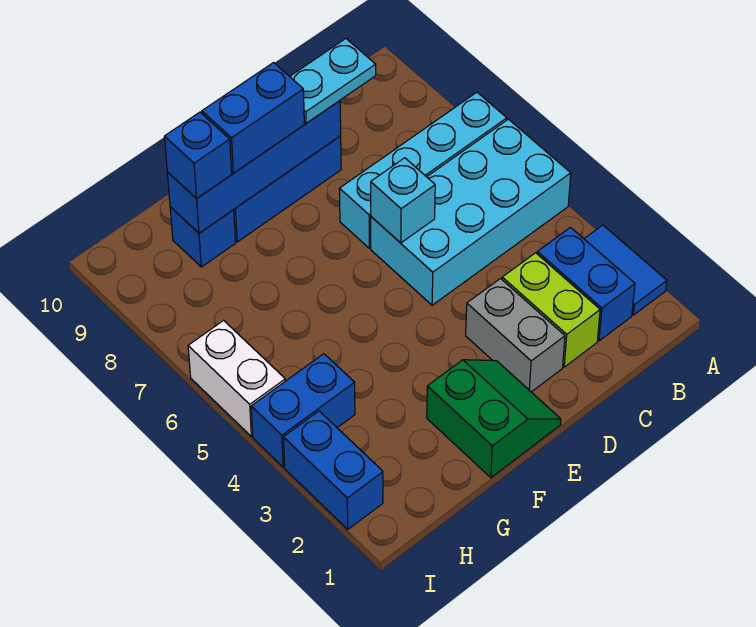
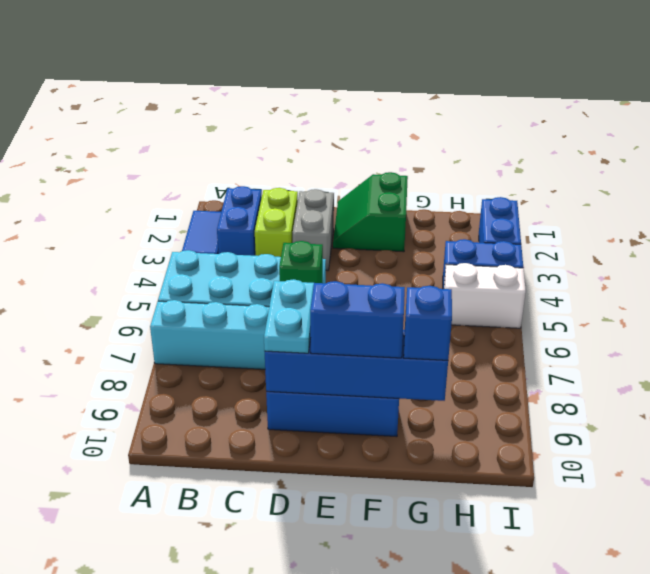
cyan 1x2 plate [290,39,376,123] -> cyan 1x2 plate turned to [264,279,314,353]
cyan 1x1 brick [371,158,435,243] -> green 1x1 brick [279,241,323,283]
blue 1x1 brick [170,207,236,267] -> none
white 1x2 brick [188,320,285,437] -> white 1x2 brick turned to [444,263,526,328]

